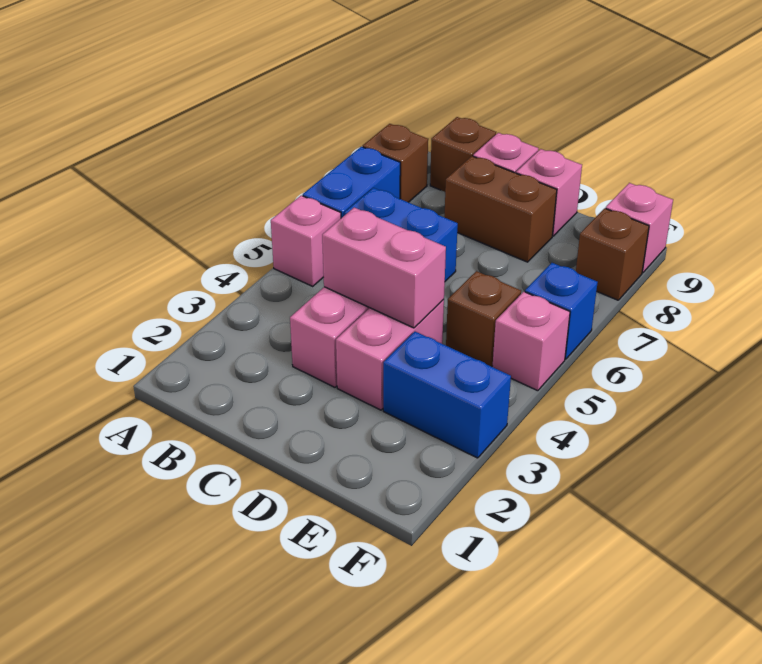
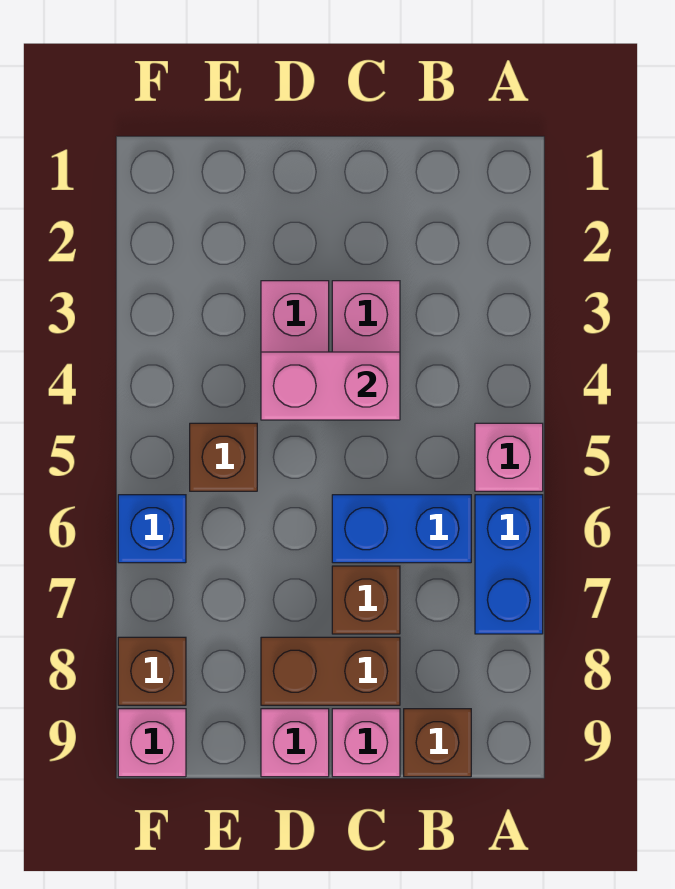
brown 1x1 brick [363,124,428,202] -> brown 1x1 brick moved to [332,566,400,634]
blue 1x2 brick [383,332,511,458] -> none
pink 1x1 brick [492,292,570,391] -> none

